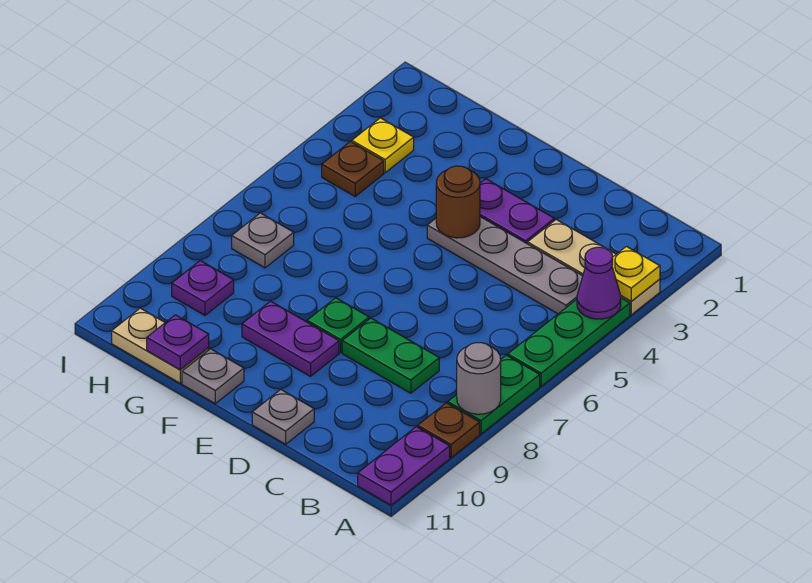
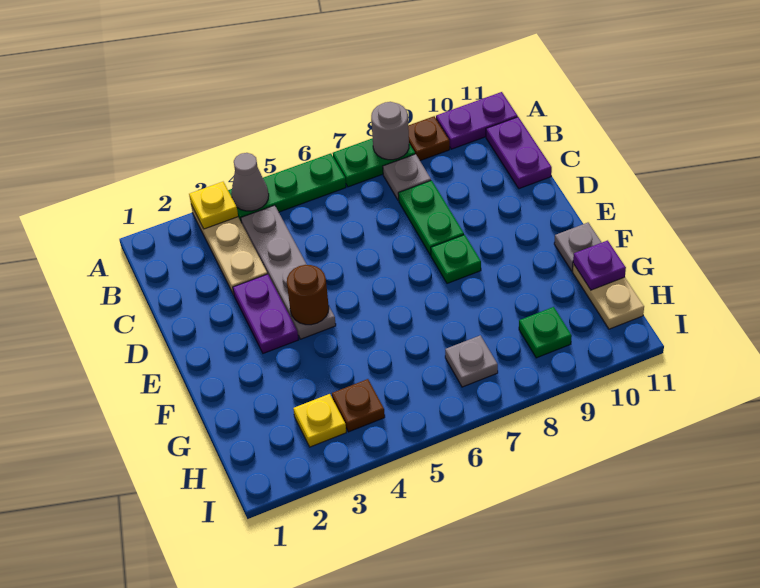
purple 1x1 cone [577,247,621,319] -> grey 1x1 cone [231,153,269,211]
grey 1x1 plate [252,390,314,444] -> grey 1x1 plate moved to [383,154,431,201]
purple 1x2 plate [242,301,339,376] -> purple 1x2 plate moved to [486,117,552,189]
purple 1x1 plate [172,261,234,315] -> green 1x1 plate [519,307,572,358]

